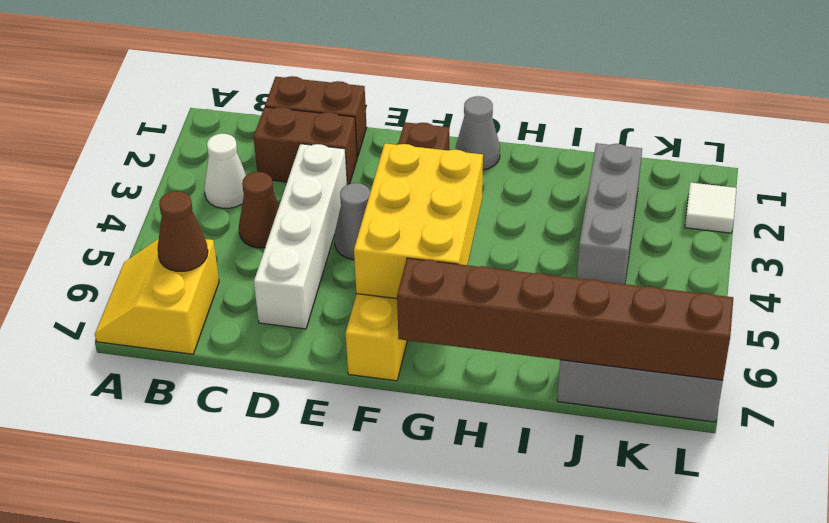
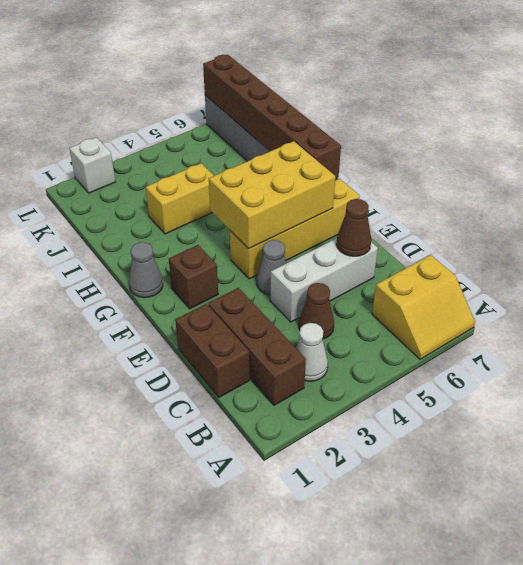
brown 1x1 cone [157,191,208,271] -> brown 1x1 cone moved to [336,199,371,256]
brown 1x2 brick [254,107,357,185] -> brown 1x3 brick [208,288,306,405]
white 1x4 brick [254,144,347,329] -> white 1x3 brick [271,238,378,322]
none -> yellow 1x2 brick [146,163,214,234]
grey 1x3 brick [577,143,642,284] -> none
white 1x1 tile [685,183,736,233] -> white 1x1 brick [69,137,115,193]

